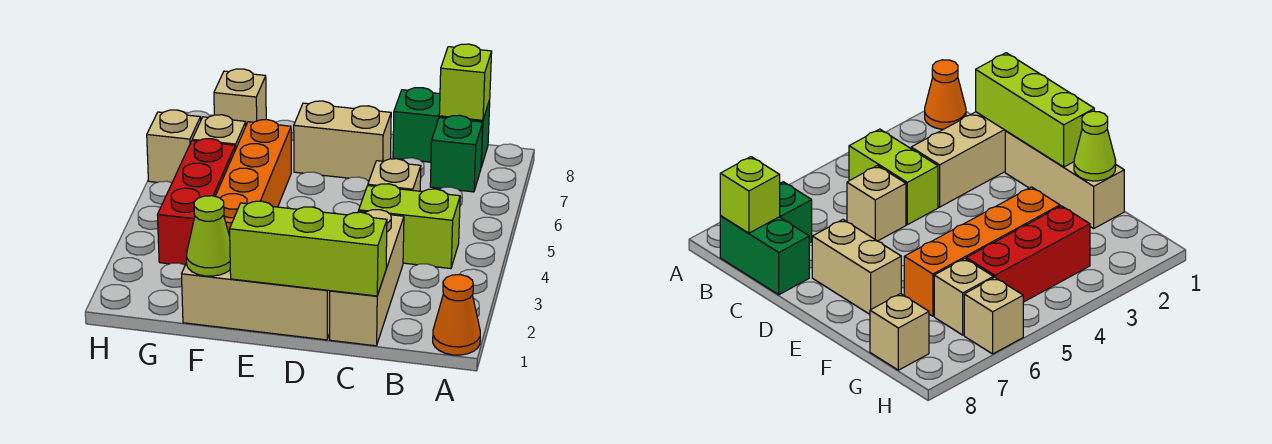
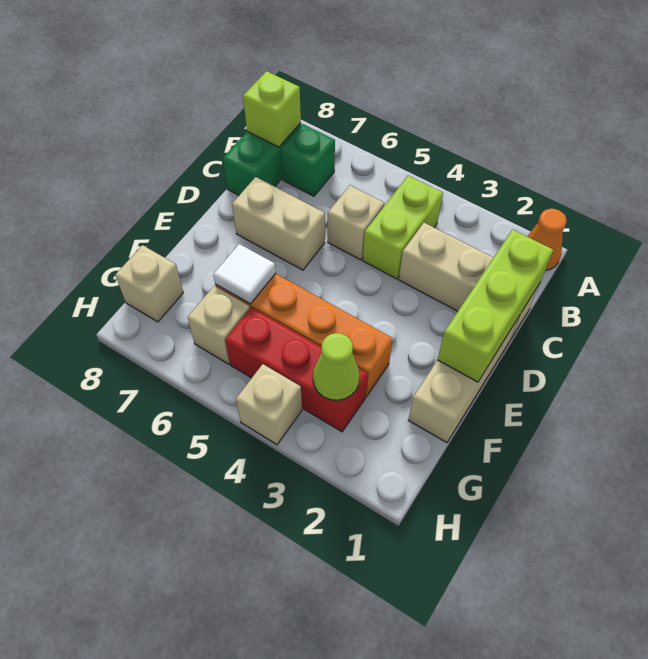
tan 1x2 brick [294,101,391,180] -> tan 1x2 brick turned to [232,177,325,270]
lime 1x1 cone [186,196,230,276] -> lime 1x1 cone moved to [313,333,360,400]
none -> white 1x1 tile [213,244,276,304]
tan 1x1 brick [147,110,201,183] -> tan 1x1 brick moved to [236,364,302,445]

